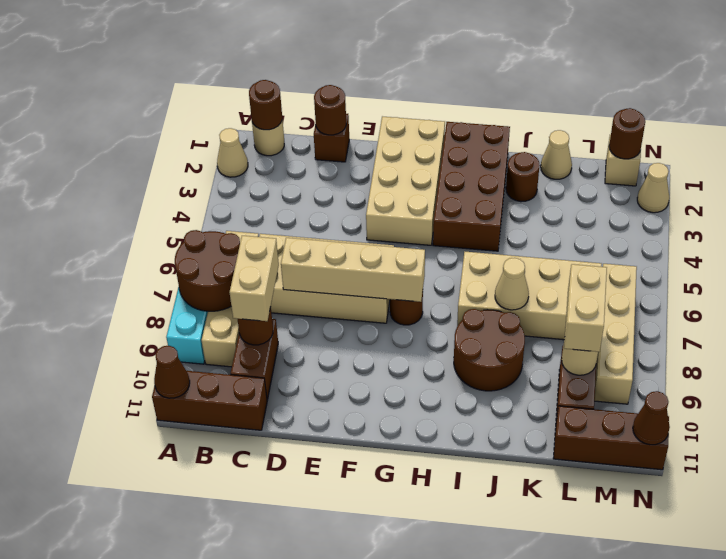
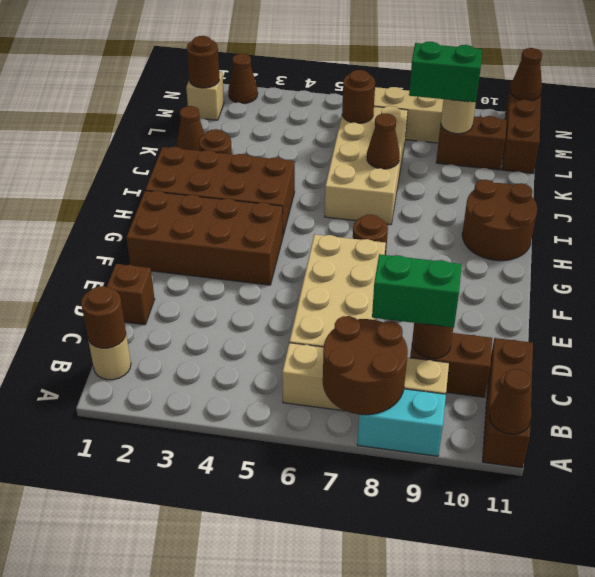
tan 1x1 cone [217,128,248,177] -> none
tan 1x2 brick [230,236,279,321] -> green 1x2 brick [372,254,462,328]
brown 1x1 round brick [314,85,346,135] -> brown 1x1 round brick moved to [342,70,375,123]
tan 1x4 brick [281,238,425,302] -> none
tan 2x4 brick [366,116,445,245] -> brown 2x4 brick [126,191,283,285]
brown 2x2 round brick [454,309,525,391] -> brown 2x2 round brick moved to [462,180,537,261]
tan 1x1 cone [495,258,529,310] -> brown 1x1 cone [367,113,400,169]
tan 1x1 cone [541,130,572,179] -> brown 1x1 cone [177,106,205,151]
tan 1x2 brick [564,264,607,352] -> green 1x2 brick [409,42,482,102]
tan 1x1 cone [637,163,669,213] -> brown 1x1 cone [228,54,258,104]

